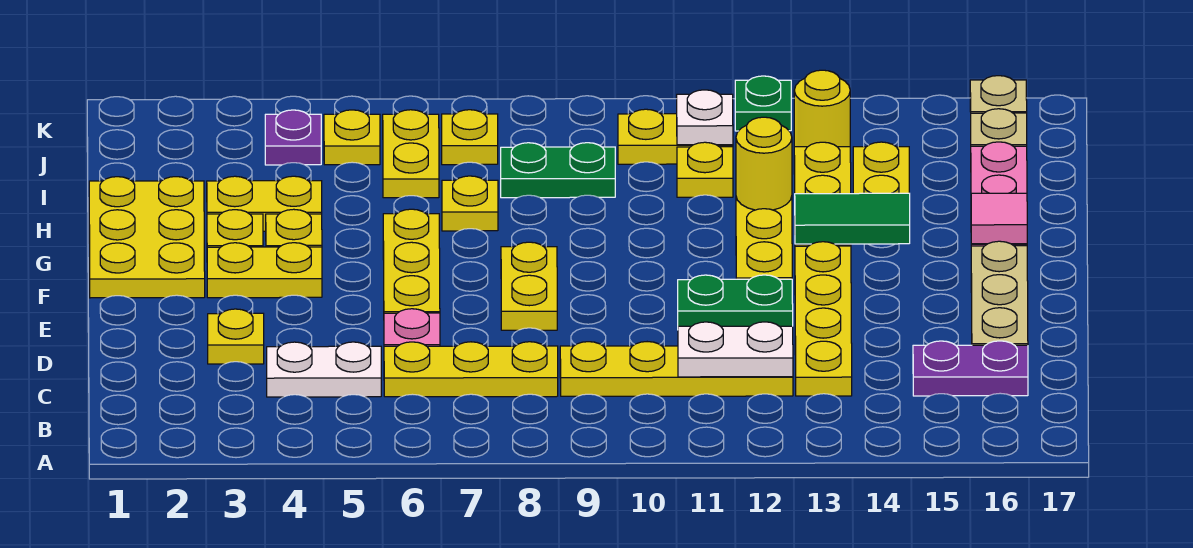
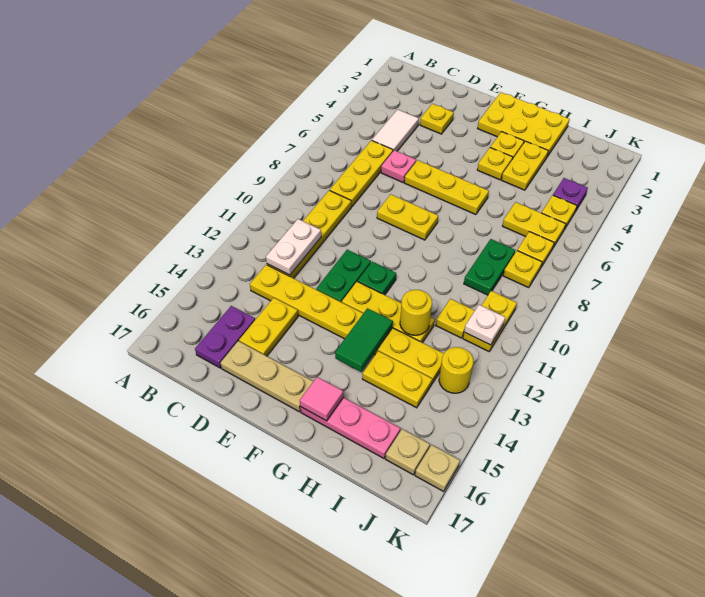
white 1x2 plate [267,342,381,397] -> white 1x2 tile [372,109,419,151]
yellow 1x2 plate [207,243,322,298] -> yellow 1x2 plate moved to [239,298,298,356]
yellow 1x1 plate [442,176,498,231] -> yellow 1x1 plate moved to [503,251,542,288]
green 1x1 plate [735,76,791,131] -> green 1x1 plate moved to [358,262,396,295]

